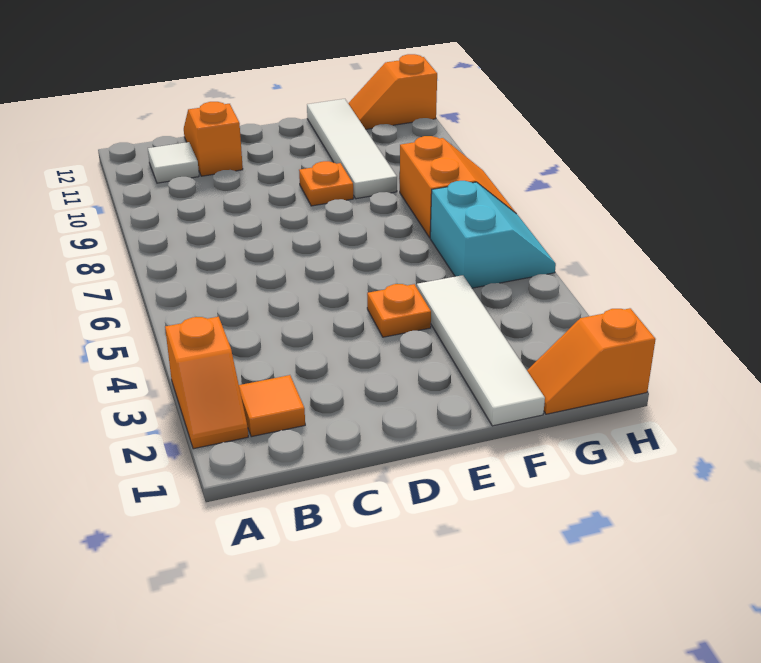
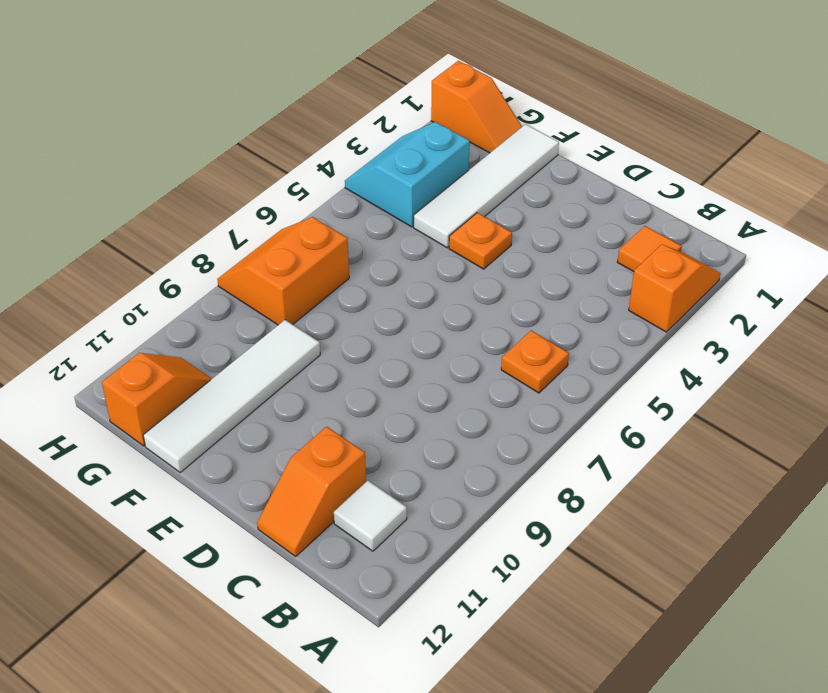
orange 1x1 plate [299,161,353,206] -> orange 1x1 plate moved to [501,330,569,393]
cyan 2x2 slope [430,181,556,288] -> cyan 2x2 slope moved to [345,122,470,227]
orange 1x2 slope [348,54,437,129] -> orange 1x2 slope turned to [102,353,211,446]

